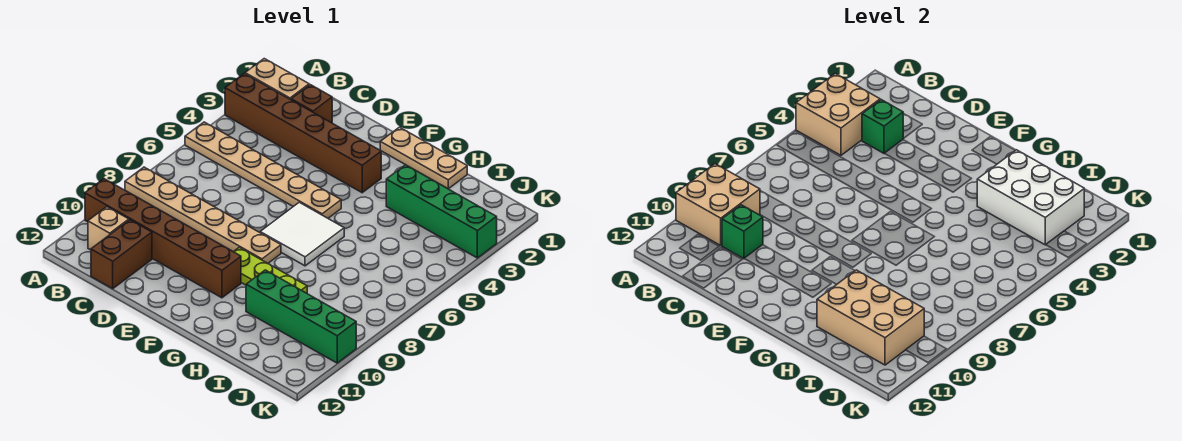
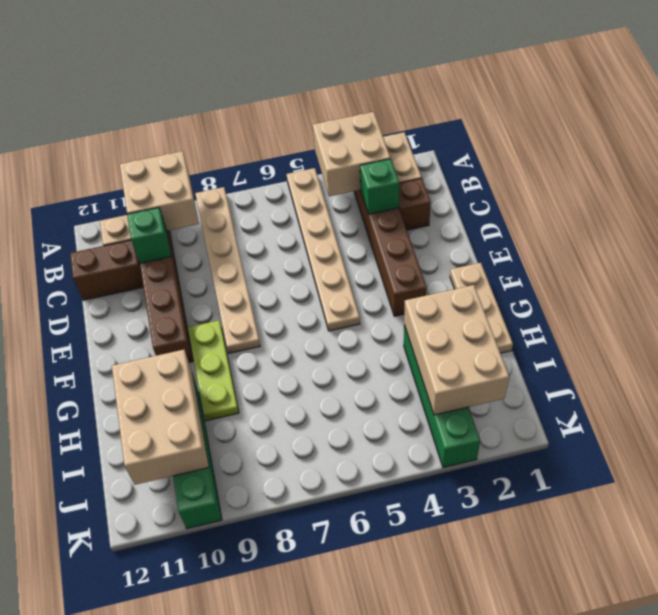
white 2x2 tile [260,202,344,266] -> none
white 2x3 brick [977,150,1084,245] -> tan 2x3 brick [404,285,509,415]

